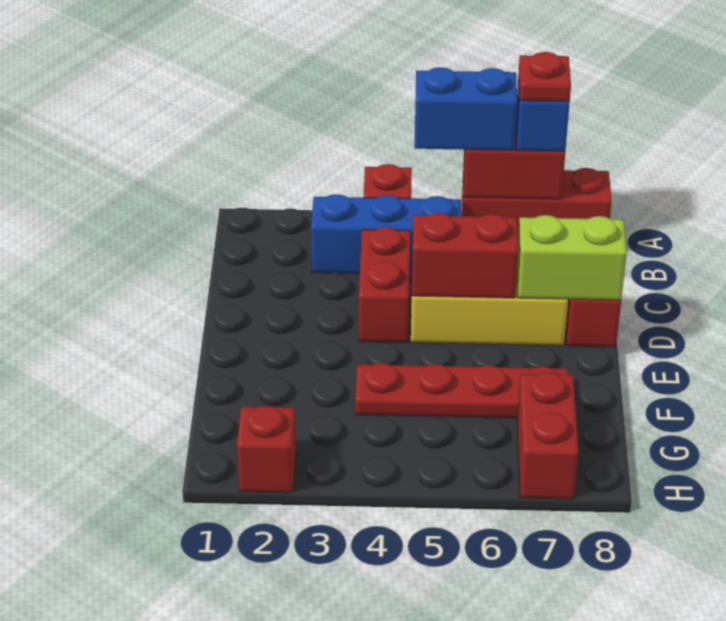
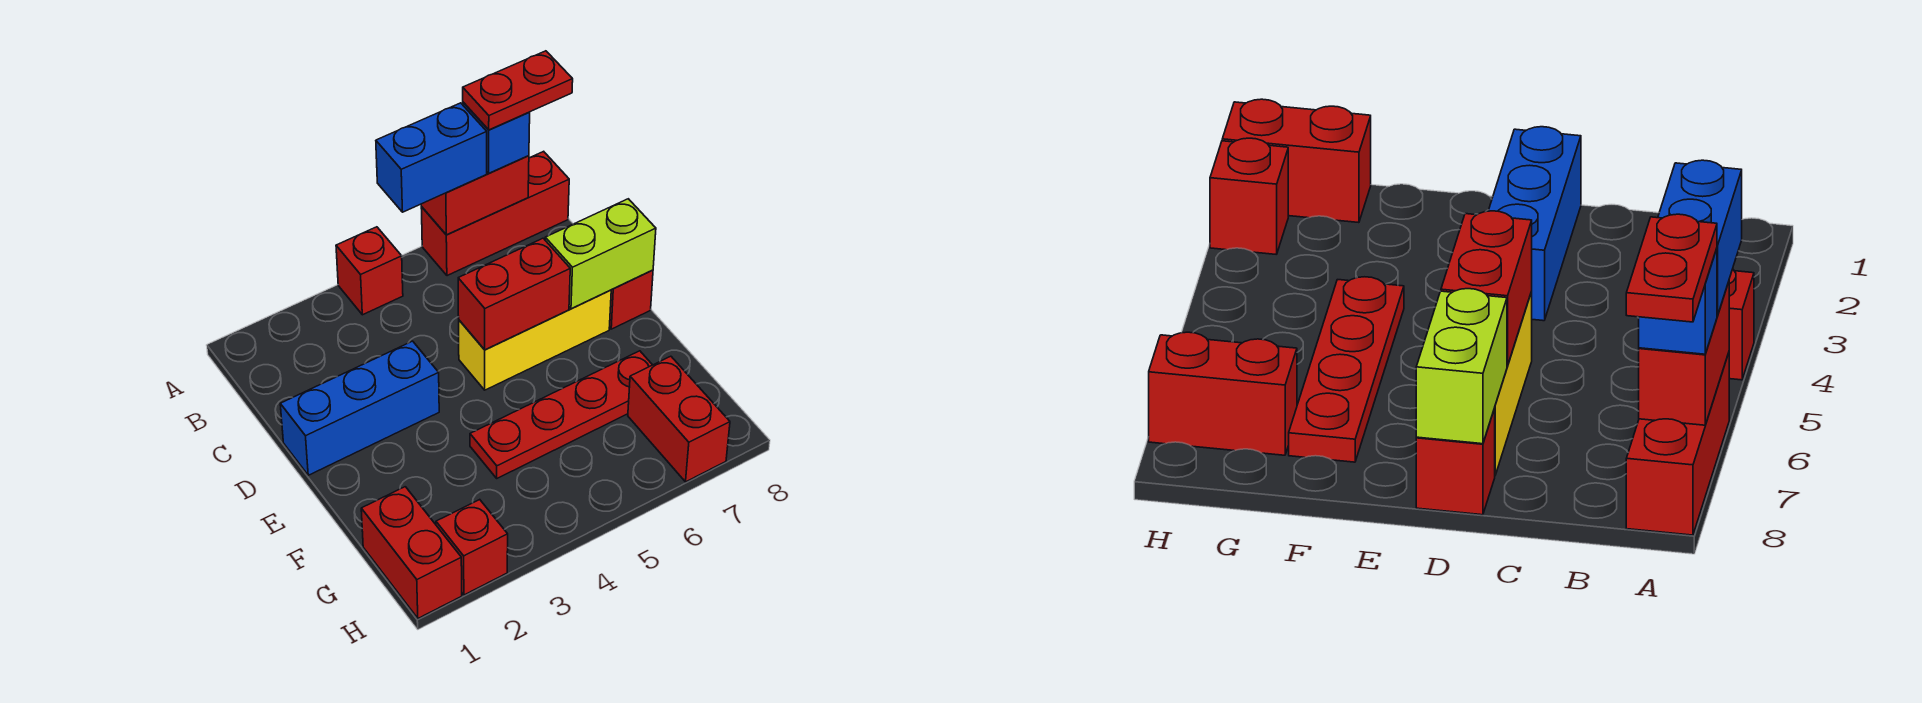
red 1x1 plate [519,52,571,102] -> red 1x2 plate [463,51,573,130]
blue 1x3 brick [311,194,461,275] -> blue 1x3 brick moved to [280,341,439,475]
red 1x2 brick [359,227,410,342] -> red 1x2 brick moved to [361,487,462,618]

